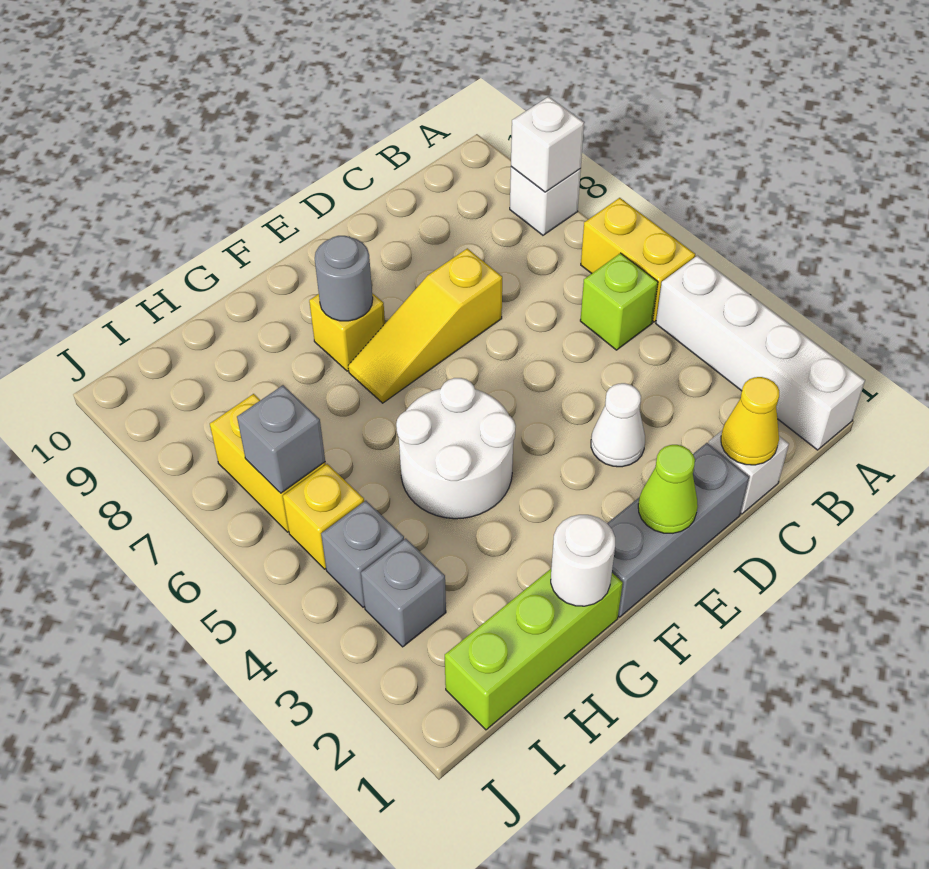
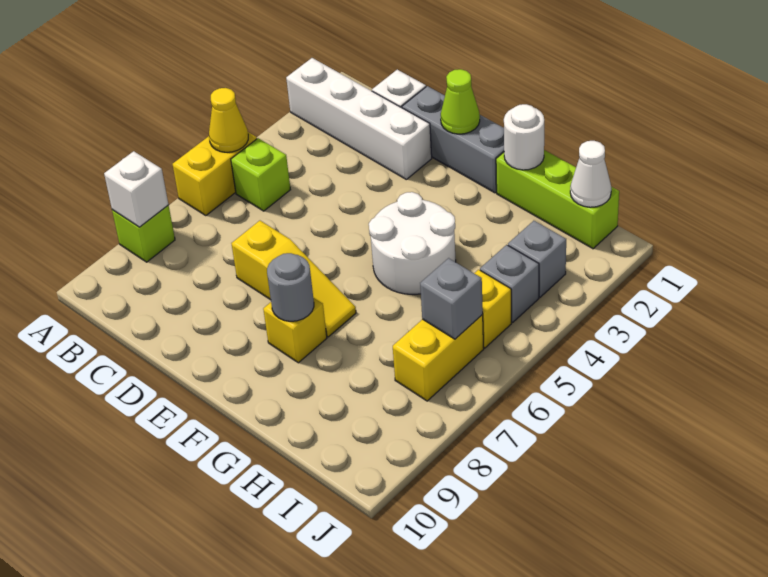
white 1x4 brick [656,256,865,450] -> white 1x4 brick turned to [286,58,432,179]
white 1x1 brick [510,167,581,235] -> lime 1x1 brick [112,205,175,262]
yellow 1x1 cone [721,377,779,465] -> yellow 1x1 cone moved to [209,88,248,152]
white 1x1 cone [591,383,645,467] -> white 1x1 cone moved to [570,141,611,207]

